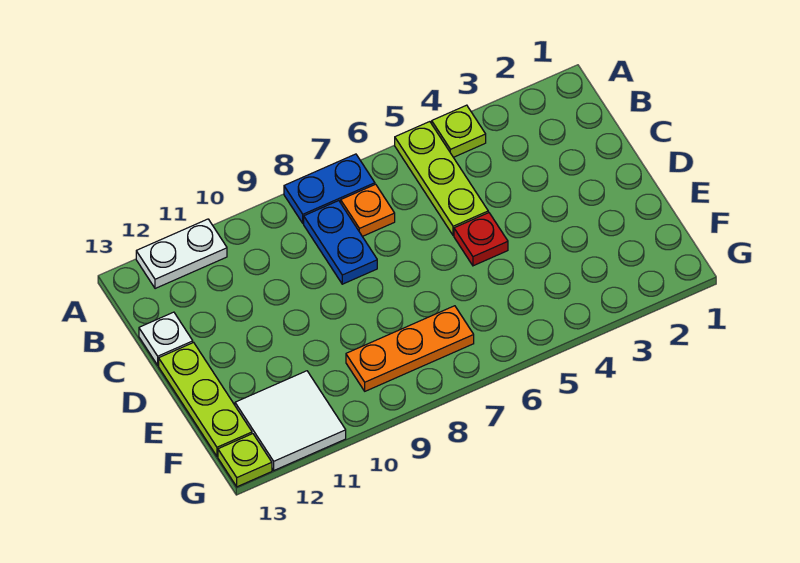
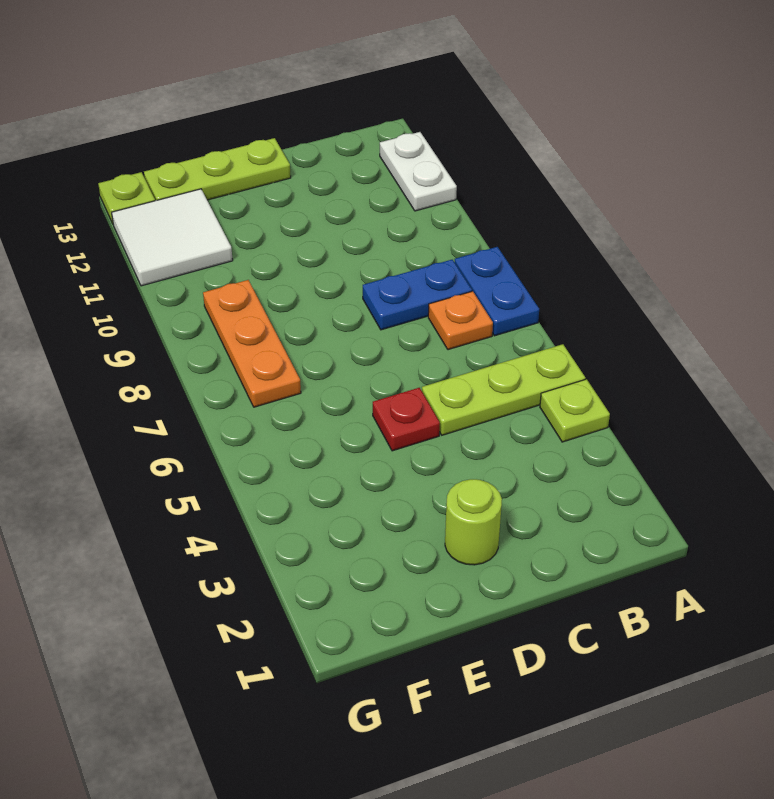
white 1x1 plate [139,312,193,365] -> none
none -> lime 1x1 round brick [445,479,502,565]

